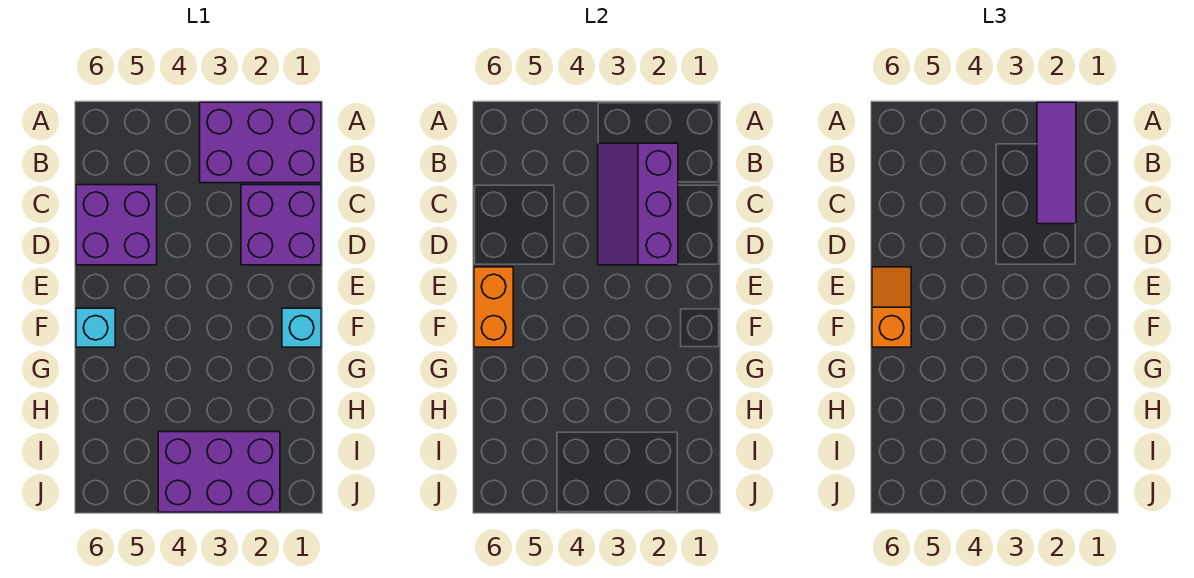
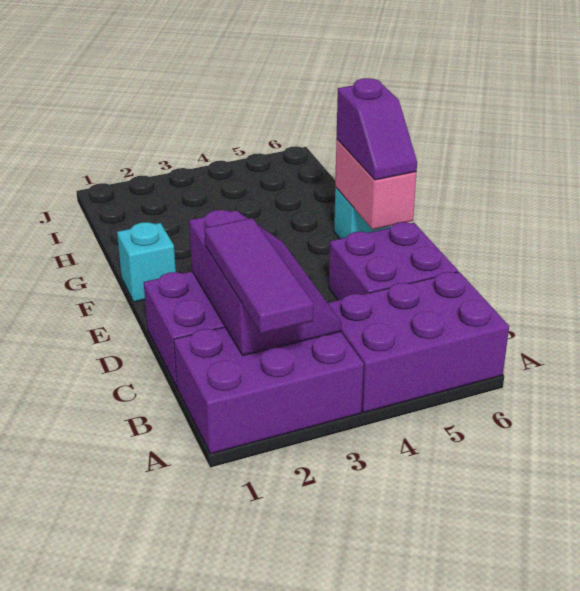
orange 1x2 brick [474,267,513,347] -> pink 1x2 brick [335,139,417,230]
orange 1x2 slope [872,267,911,347] -> purple 1x2 slope [337,78,417,180]
purple 2x3 brick [158,432,280,512] -> purple 2x3 brick moved to [328,272,509,413]

